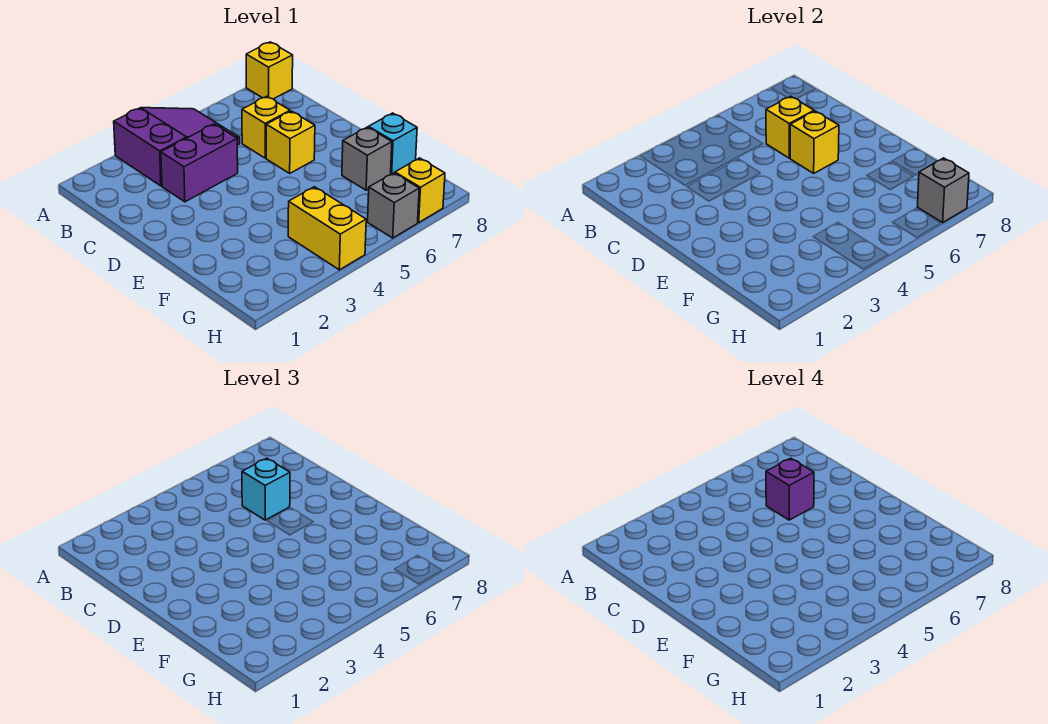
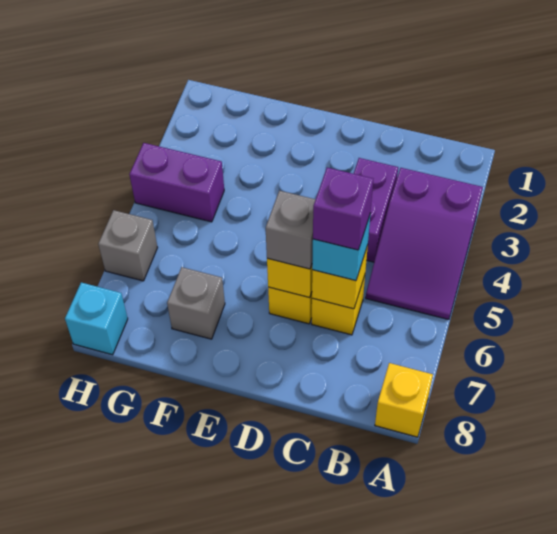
cyan 1x1 brick [368,113,417,174] -> cyan 1x1 brick moved to [65,283,128,355]
yellow 1x2 brick [288,187,366,270] -> purple 1x2 brick [129,143,224,222]
yellow 1x1 brick [395,158,445,222] -> none
grey 1x1 brick [917,158,969,222] -> grey 1x1 brick moved to [266,191,315,269]

